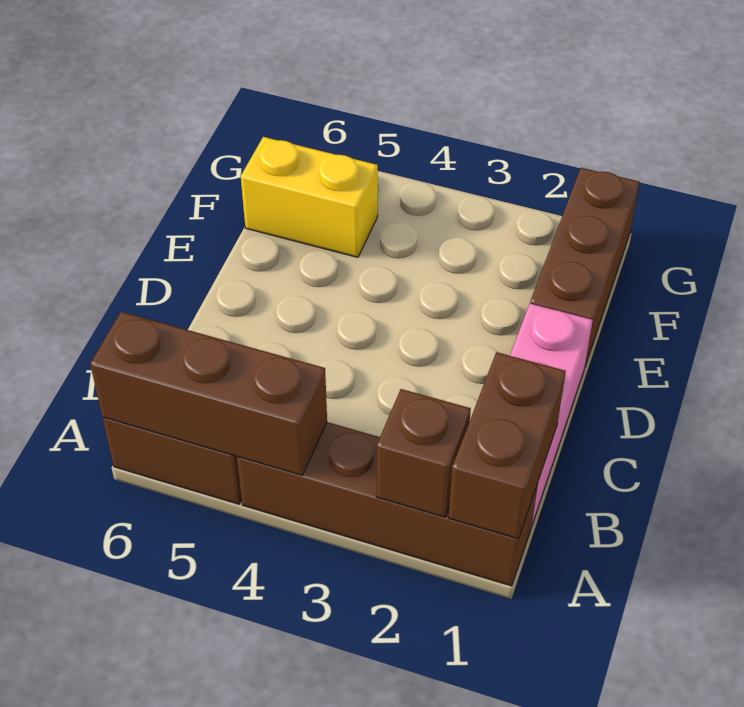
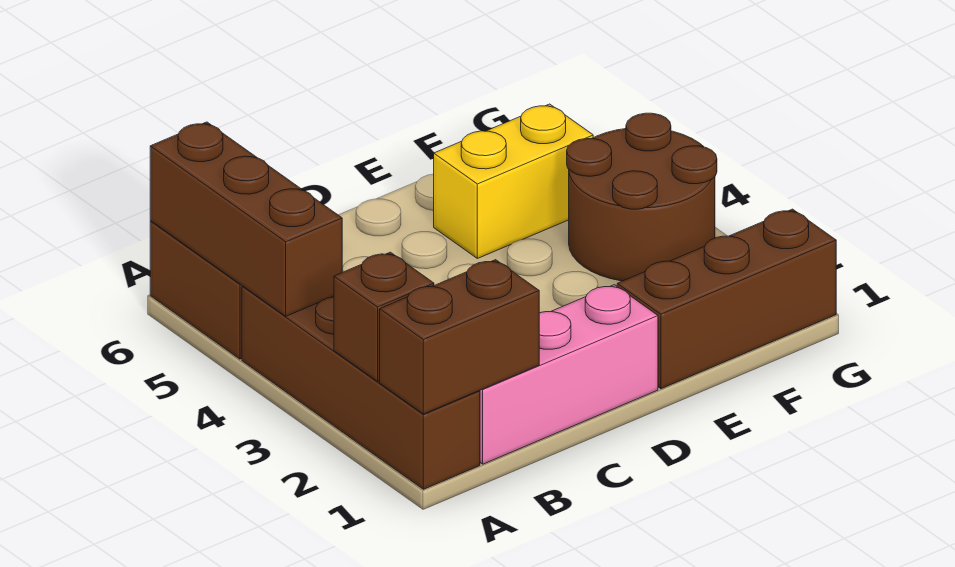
none -> brown 2x2 round brick [567,113,717,281]
yellow 1x2 brick [241,137,378,257] -> yellow 1x2 brick turned to [434,104,593,258]

